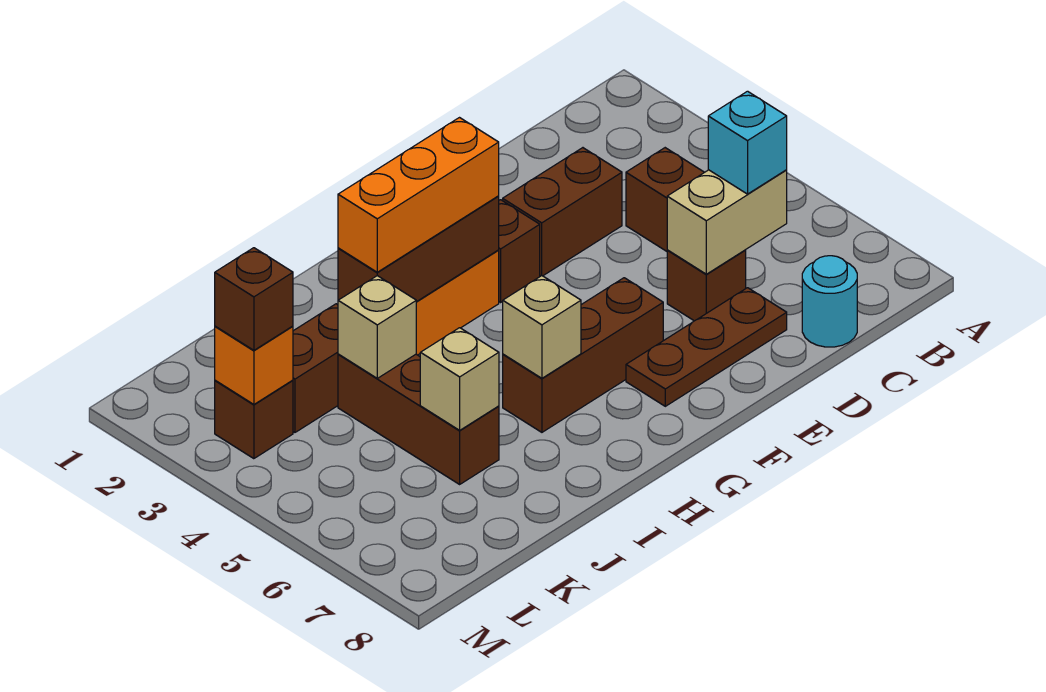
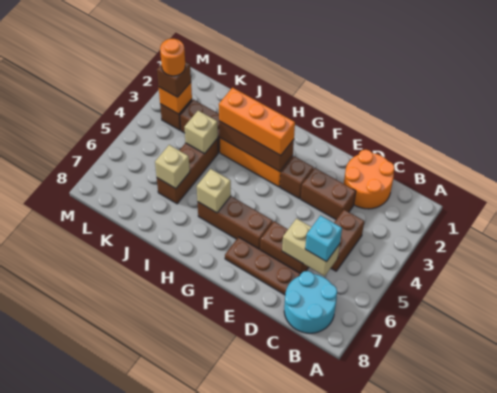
none -> orange 2x2 round brick [344,150,395,209]
cyan 1x1 round brick [802,256,857,347] -> cyan 2x2 round brick [284,271,337,333]
brown 1x1 brick [667,250,746,321] -> brown 1x2 brick [260,221,309,274]
none -> orange 1x1 round brick [160,39,185,76]

